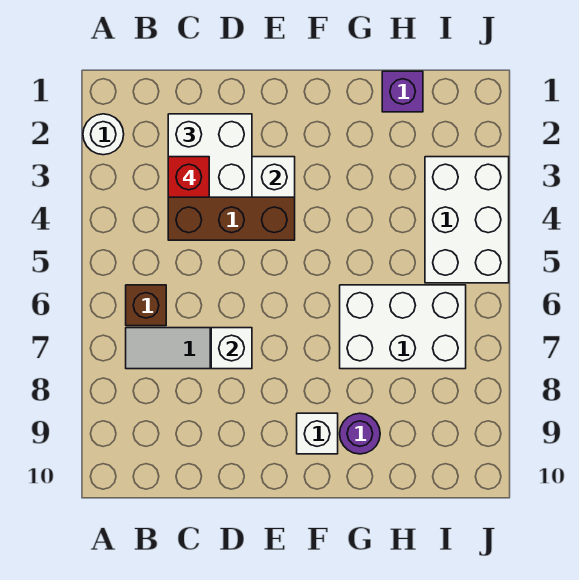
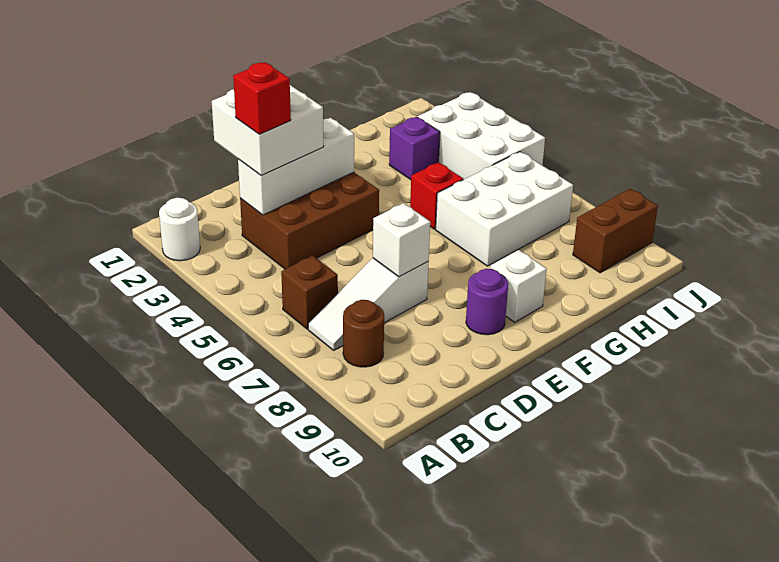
none -> brown 1x1 round brick [343,300,384,367]
none -> red 1x1 brick [410,162,463,229]
purple 1x1 round brick [340,413,380,454] -> purple 1x1 round brick moved to [466,269,508,335]
purple 1x1 brick [382,71,423,112] -> purple 1x1 brick moved to [389,117,440,180]
none -> brown 1x2 brick [573,189,658,273]

